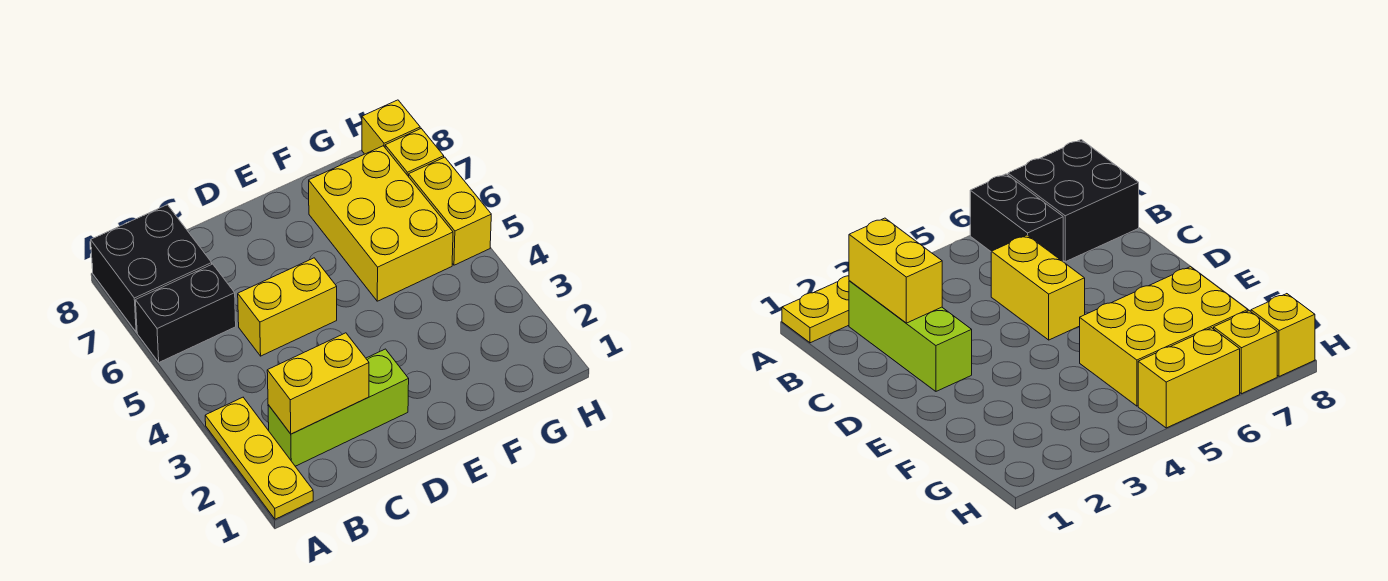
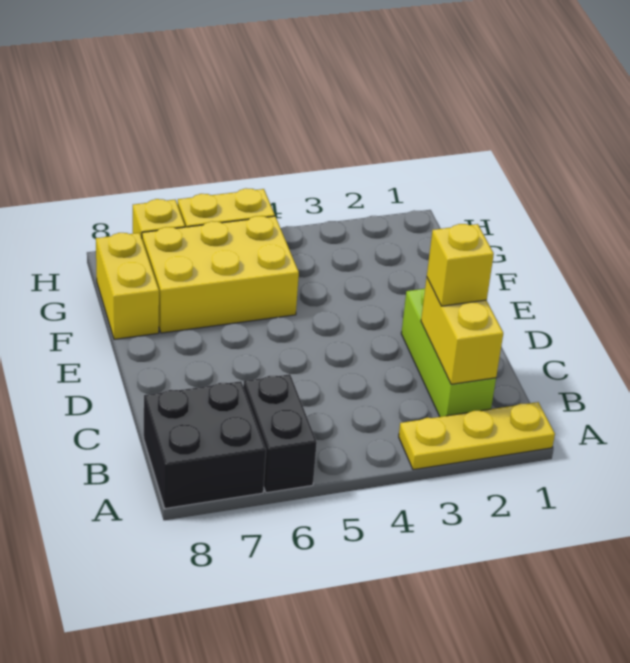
yellow 1x2 brick [238,258,337,356] -> yellow 1x2 brick moved to [96,233,159,339]
yellow 1x1 brick [362,100,420,154] -> yellow 1x1 brick moved to [427,224,494,306]

